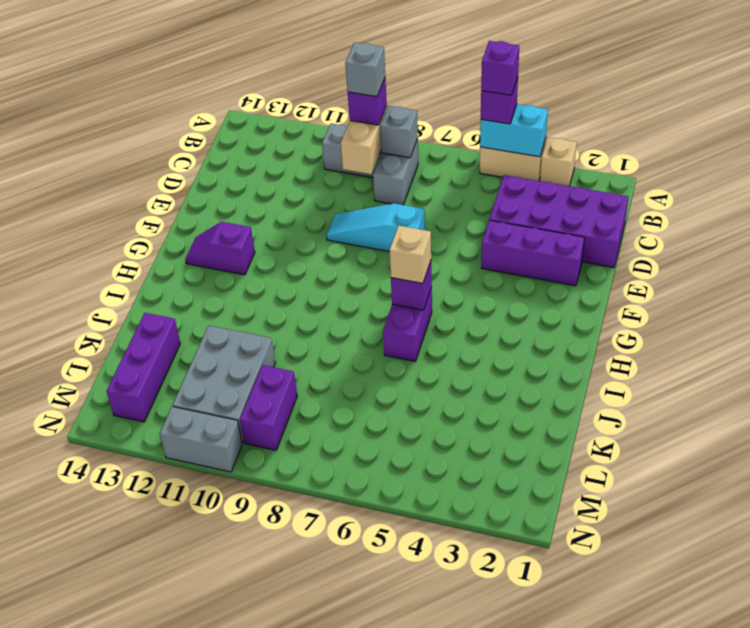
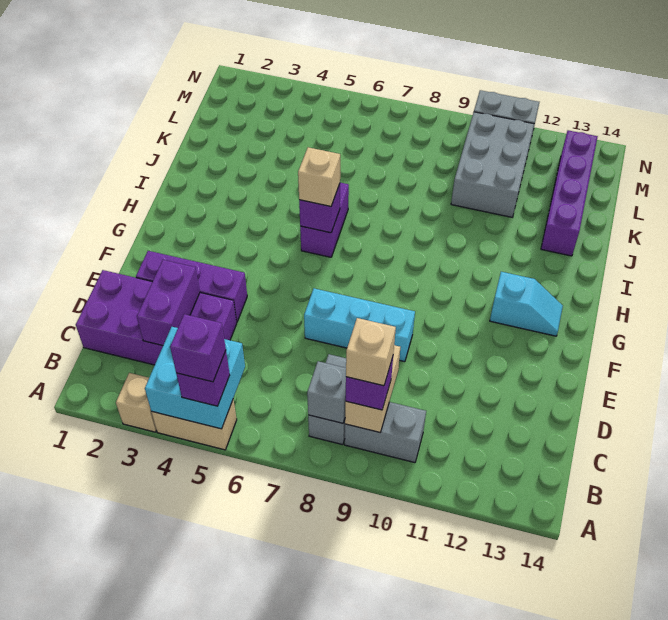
cyan 1x2 brick [480,104,548,157] -> cyan 2x2 brick [145,327,245,429]
grey 1x1 brick [345,42,385,97] -> tan 1x1 brick [346,318,396,386]
cyan 1x3 slope [326,204,425,252] -> cyan 1x3 brick [304,288,415,362]
purple 1x2 slope [185,222,255,275] -> cyan 1x2 slope [490,272,563,336]
purple 1x3 brick [106,313,180,422] -> purple 1x4 brick [541,130,598,256]
purple 1x2 brick [240,365,297,450] -> purple 1x2 brick moved to [137,260,200,346]

